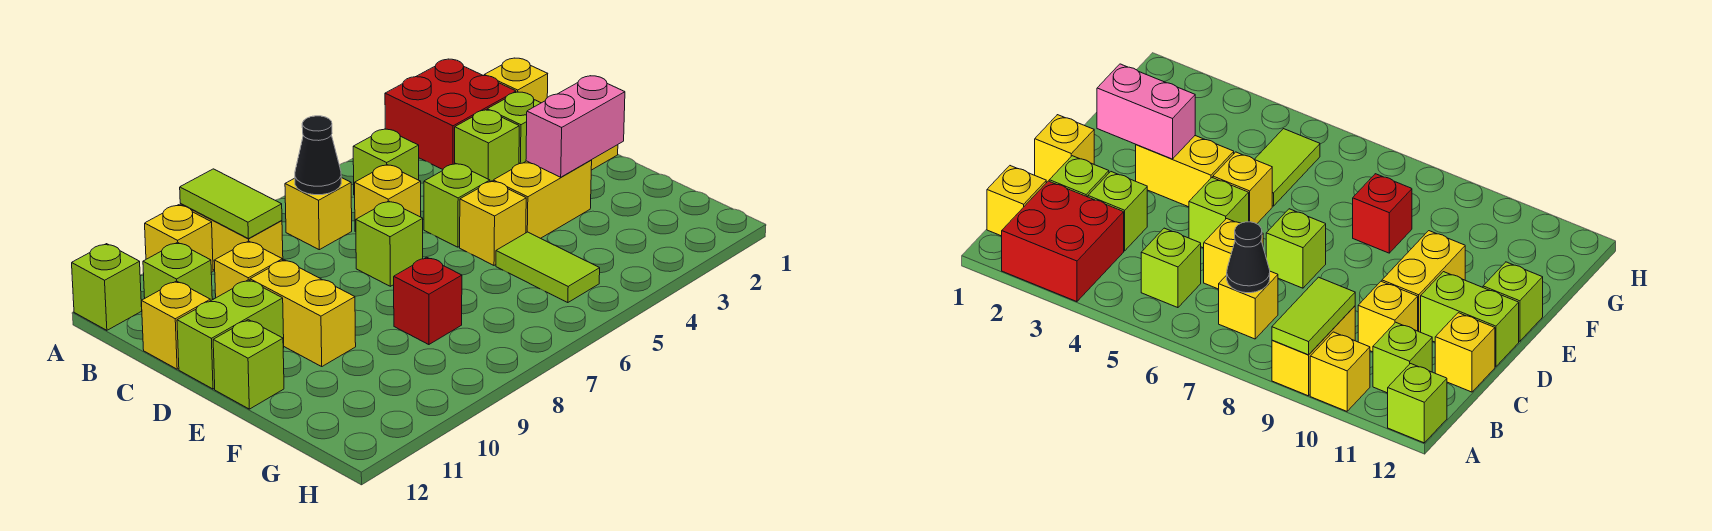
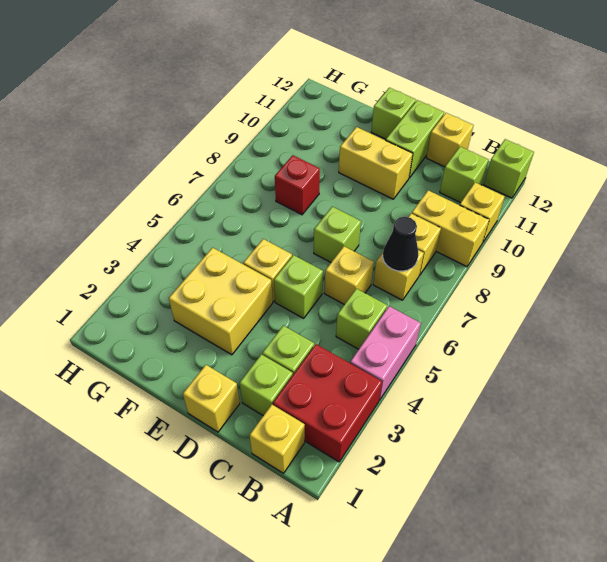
lime 1x2 tile [180,169,282,239] -> none
yellow 1x1 brick [214,241,282,298] -> yellow 1x1 brick moved to [409,213,441,275]
pink 1x2 brick [526,76,625,177] -> pink 1x2 brick moved to [350,306,421,400]
yellow 1x2 brick [493,160,592,238] -> yellow 2x2 brick [169,248,273,355]
lime 1x2 tile [496,232,600,303] -> none

